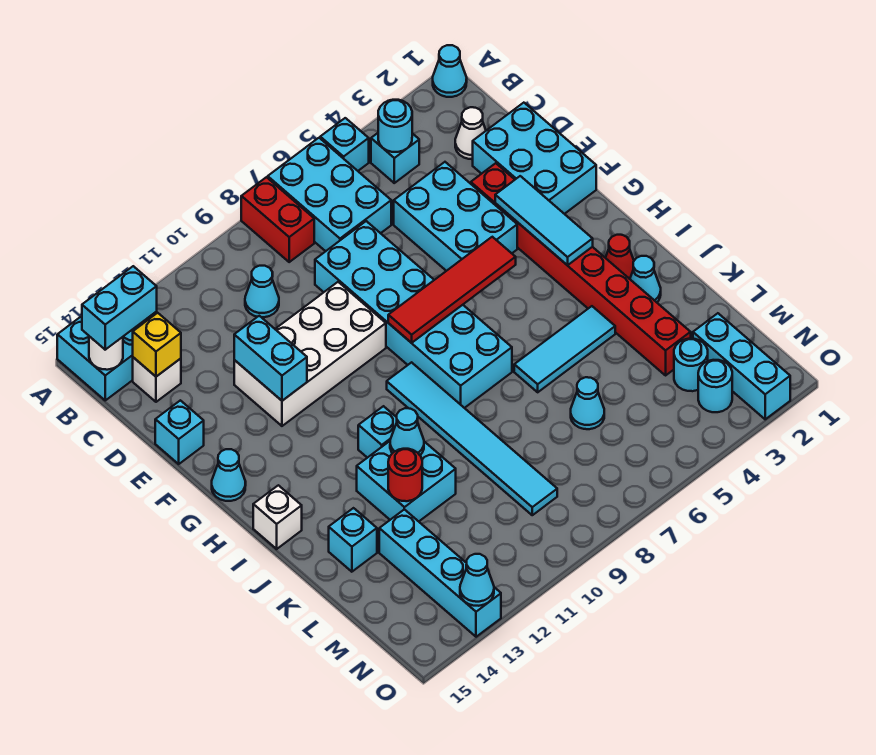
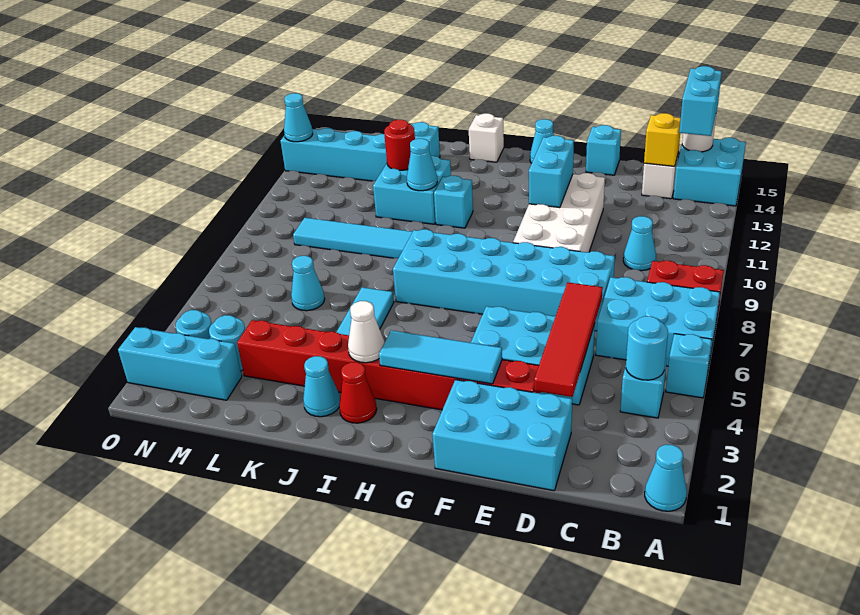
white 1x1 cone [455,107,486,159] -> white 1x1 cone moved to [348,301,385,363]
cyan 1x2 brick [234,316,307,401] -> cyan 1x2 brick turned to [529,136,574,208]
red 1x4 tile [388,237,516,343] -> red 1x4 tile moved to [534,282,603,397]

